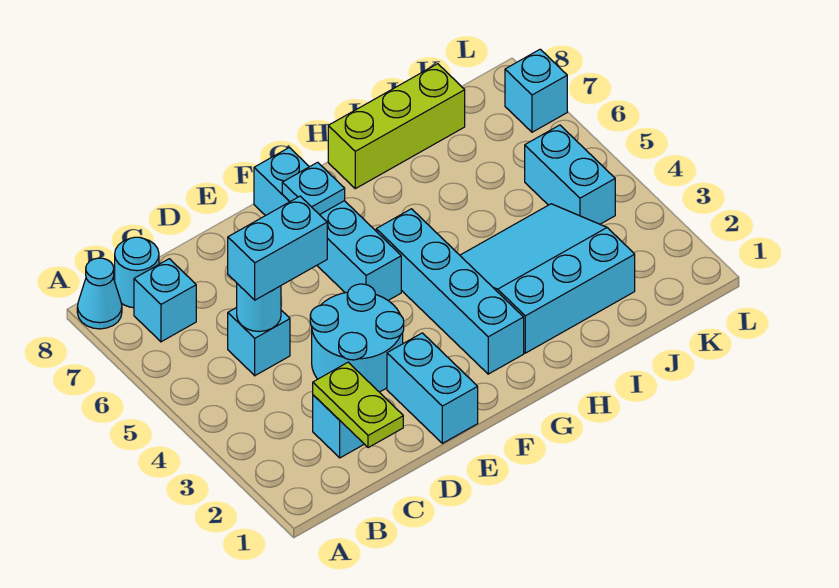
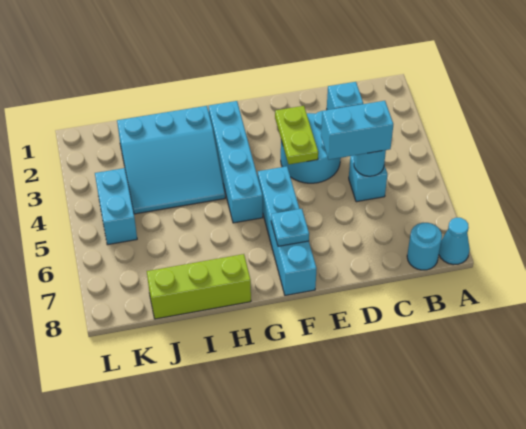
cyan 1x1 brick [134,259,196,342] -> none
lime 1x2 plate [313,362,403,448] -> lime 1x2 plate moved to [275,106,318,164]
cyan 1x2 brick [387,333,478,443] -> none
cyan 1x1 brick [505,49,567,132] -> none

